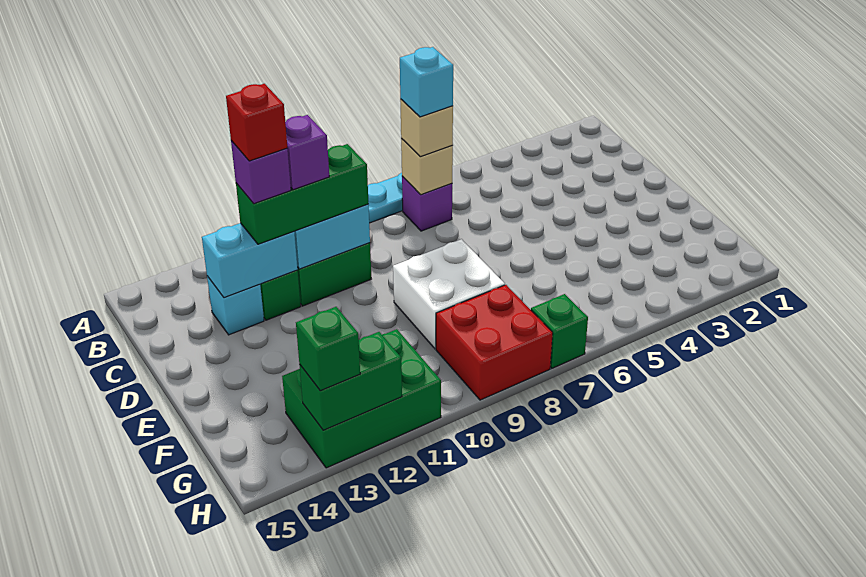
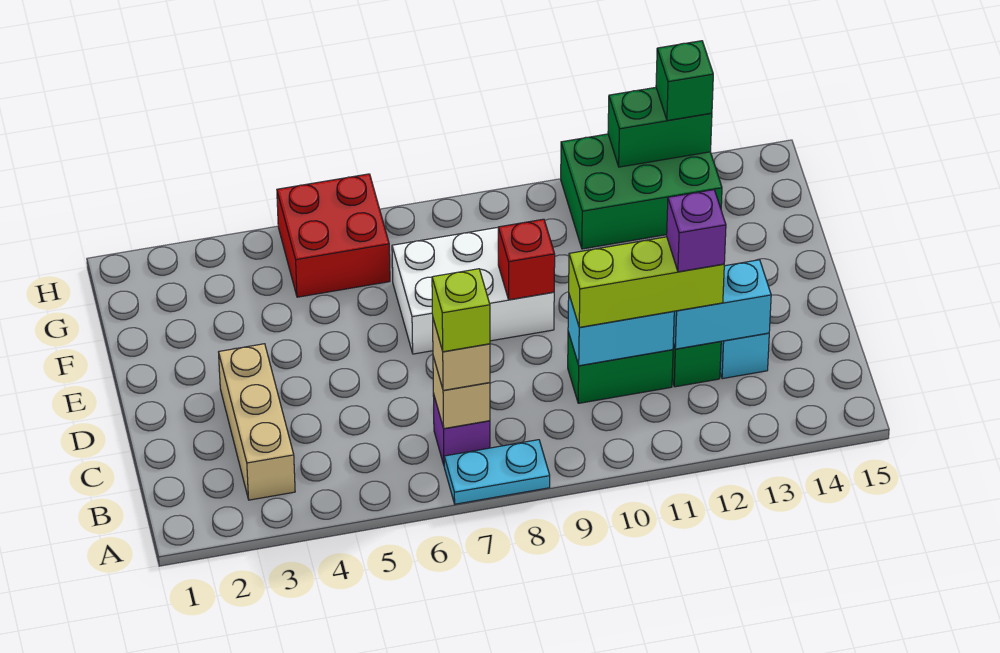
none -> tan 1x3 brick [219,344,295,500]
cyan 1x1 brick [400,47,453,117] -> lime 1x1 brick [432,269,490,352]
green 1x3 brick [236,144,369,244] -> lime 1x3 brick [569,237,724,327]
purple 1x1 brick [285,115,329,190] -> none
red 1x1 brick [226,84,287,161] -> red 1x1 brick moved to [498,219,555,300]
white 2x2 brick [393,239,505,349] -> white 2x3 brick [392,227,554,354]
red 2x2 brick [436,285,553,400] -> red 2x2 brick moved to [277,174,390,297]
green 1x1 brick [531,294,588,368] -> none

